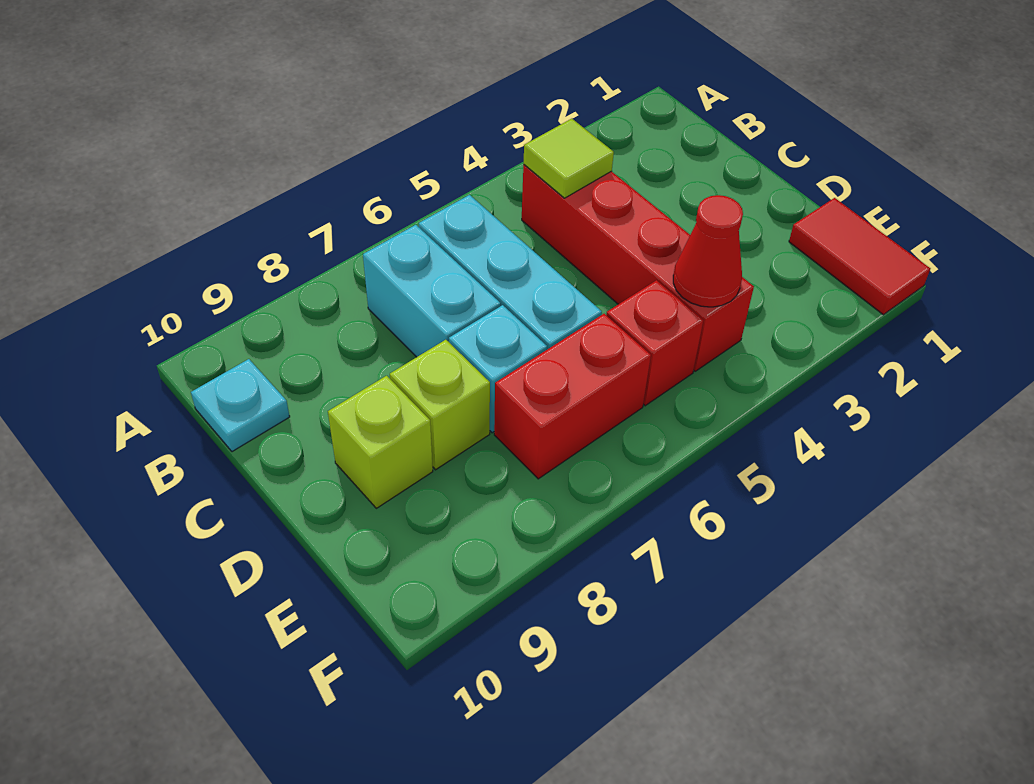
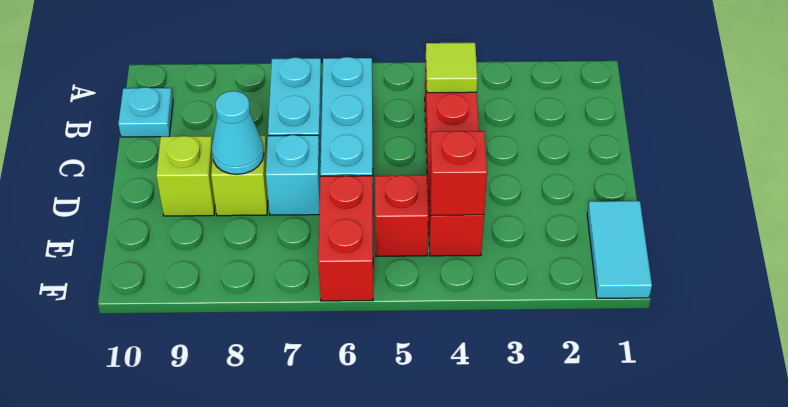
none -> cyan 1x1 cone [212,91,264,174]
red 1x2 tile [789,198,931,315] -> cyan 1x2 tile [587,201,652,298]
red 1x1 cone [673,195,743,307] -> red 1x1 brick [430,131,487,215]
red 1x2 brick [494,314,651,479] -> red 1x2 brick turned to [318,176,373,301]

